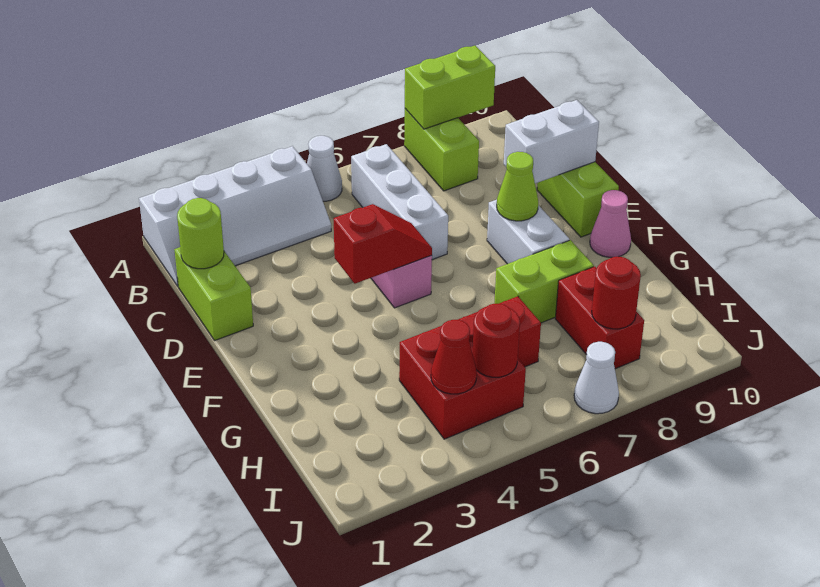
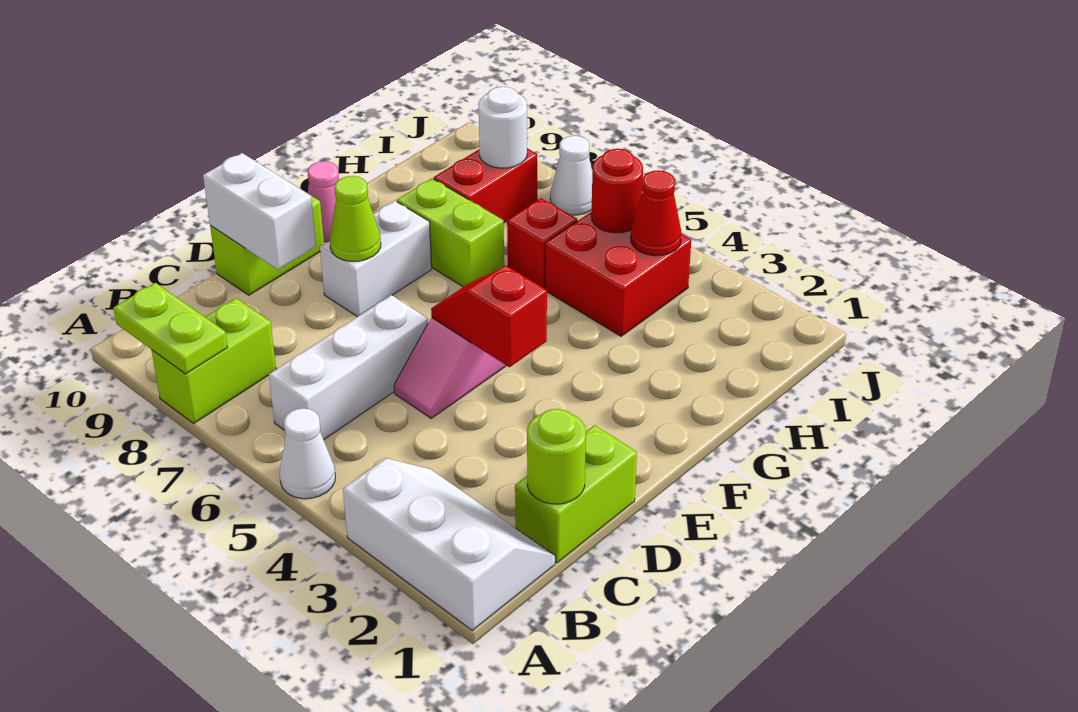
white 2x4 slope [139,146,331,286] -> white 2x3 slope [343,458,555,630]
lime 1x2 brick [405,46,495,129] -> lime 1x2 plate [113,283,228,374]
red 1x1 round brick [592,257,641,329] -> white 1x1 round brick [479,87,527,168]

